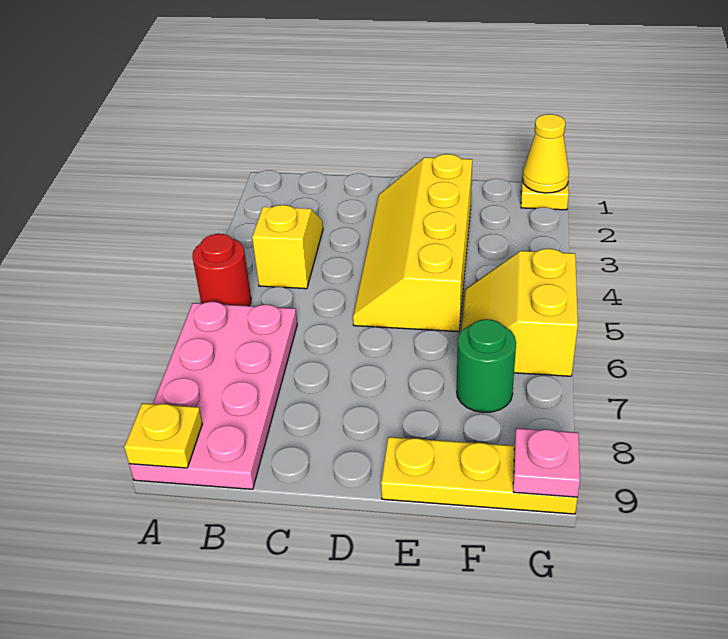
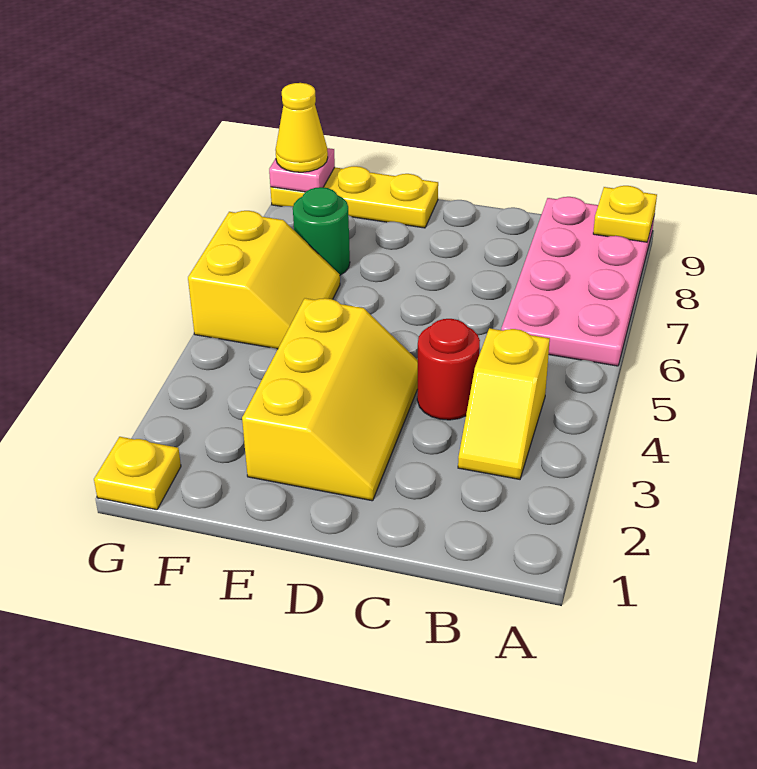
red 1x1 round brick [192,234,251,306] -> red 1x1 round brick moved to [417,319,480,420]
yellow 2x4 slope [353,154,472,332] -> yellow 2x3 slope [242,298,418,501]
yellow 1x1 cone [522,114,569,193] -> yellow 1x1 cone moved to [276,83,328,172]

